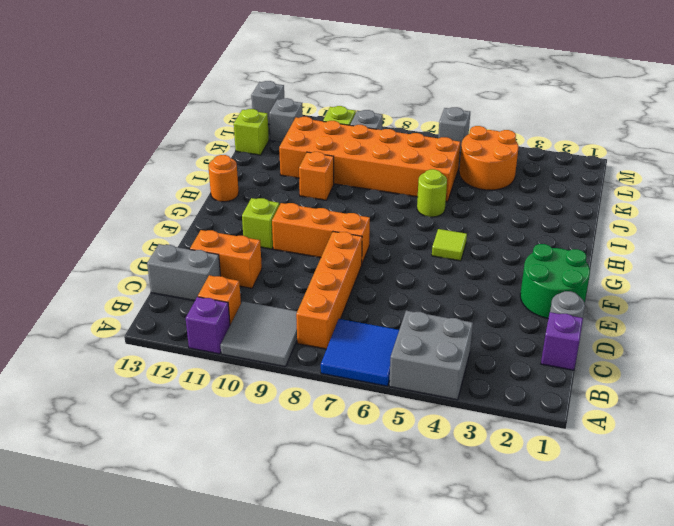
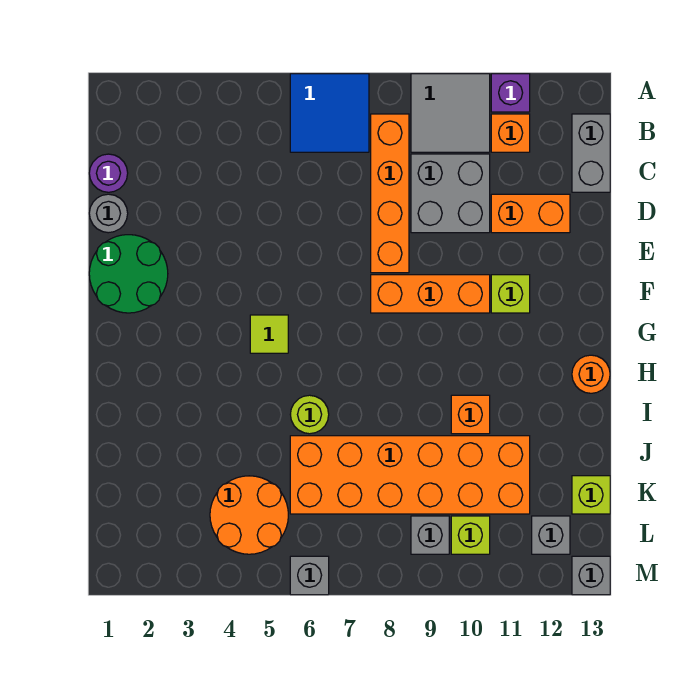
grey 2x2 brick [389,311,473,400] -> grey 2x2 brick moved to [411,154,490,233]
purple 1x1 brick [541,312,583,370] -> purple 1x1 round brick [89,154,128,192]
grey 1x2 brick [147,244,221,301] -> grey 1x2 brick turned to [572,114,610,192]

